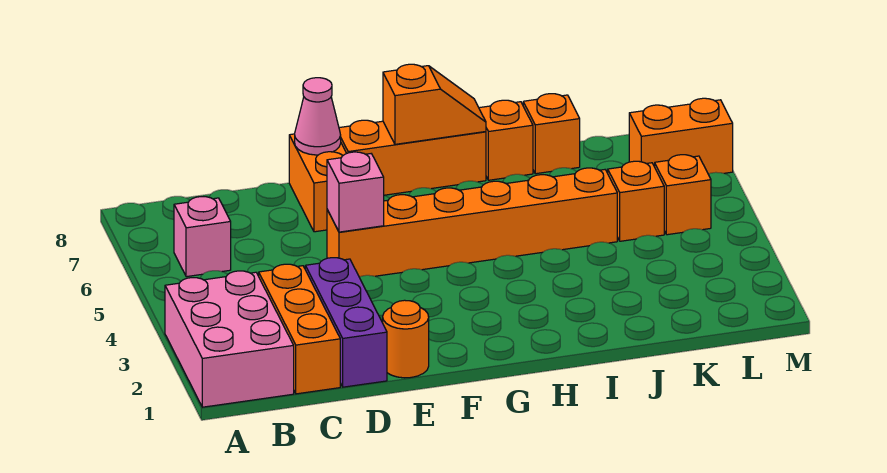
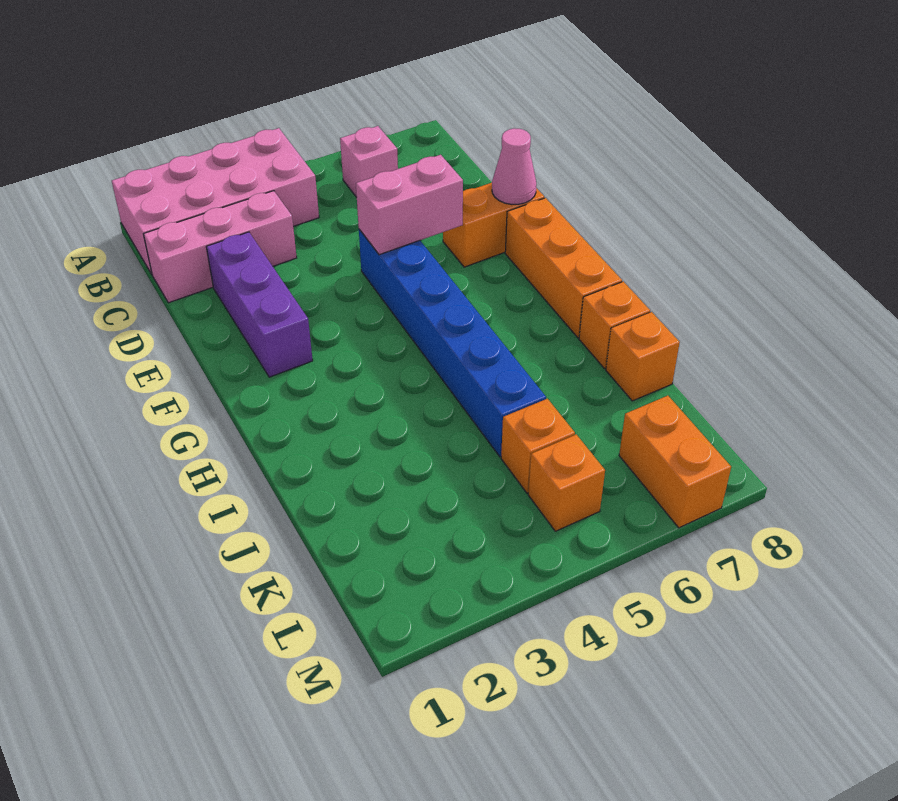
pink 2x3 brick [165,271,294,407] -> pink 2x4 brick [112,128,319,274]
orange 1x3 brick [259,264,340,394] -> pink 1x3 brick [144,191,297,303]
purple 1x3 brick [305,258,387,387] -> purple 1x3 brick turned to [206,232,313,377]
orange 1x1 round brick [383,300,429,378] -> none
orange 1x6 brick [327,168,617,277] -> blue 1x6 brick [359,229,546,457]
pink 1x1 brick [327,152,384,232] -> pink 1x2 brick [356,155,463,255]
orange 1x2 slope [383,64,486,144] -> none

